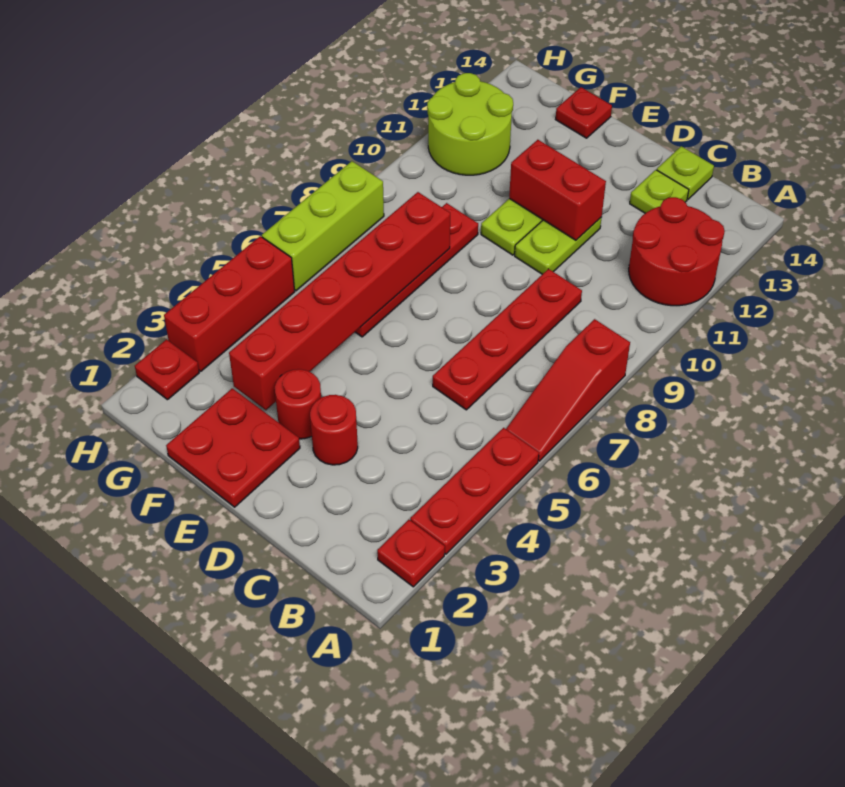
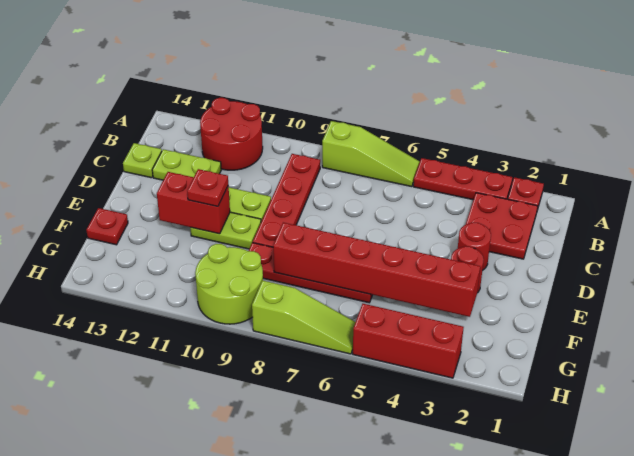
red 1x3 slope [506,319,630,461] -> lime 1x3 slope [322,121,420,187]
red 1x4 plate [433,269,582,410] -> red 1x4 plate turned to [253,154,320,247]
lime 1x1 plate [630,170,689,213] -> lime 1x2 plate [152,149,221,180]
red 1x2 brick [509,140,606,240] -> red 1x2 brick turned to [157,172,230,234]
red 2x2 plate [166,388,300,507] -> red 2x2 plate moved to [466,193,538,259]
lime 2x2 round brick [427,73,513,175] -> lime 2x2 round brick moved to [195,244,263,324]
red 1x1 plate [135,339,199,400] -> red 1x1 plate moved to [187,169,228,206]
lime 1x3 brick [262,161,384,291] -> lime 1x3 slope [252,281,356,354]

